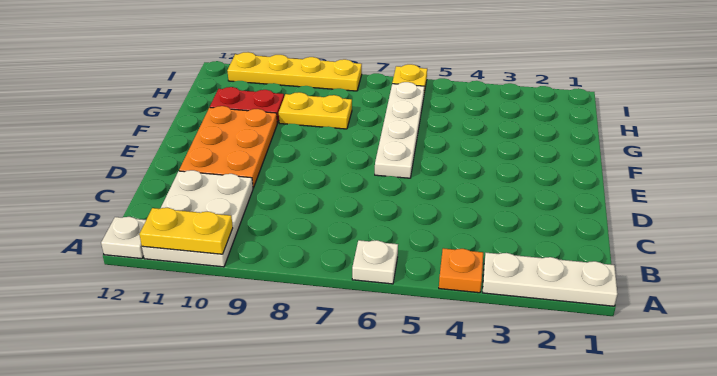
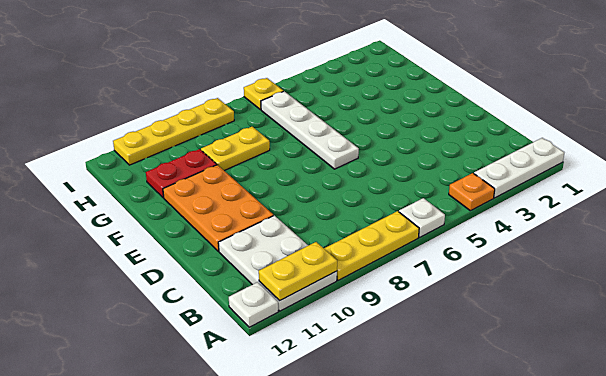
none -> yellow 1x3 plate [324,211,419,280]

